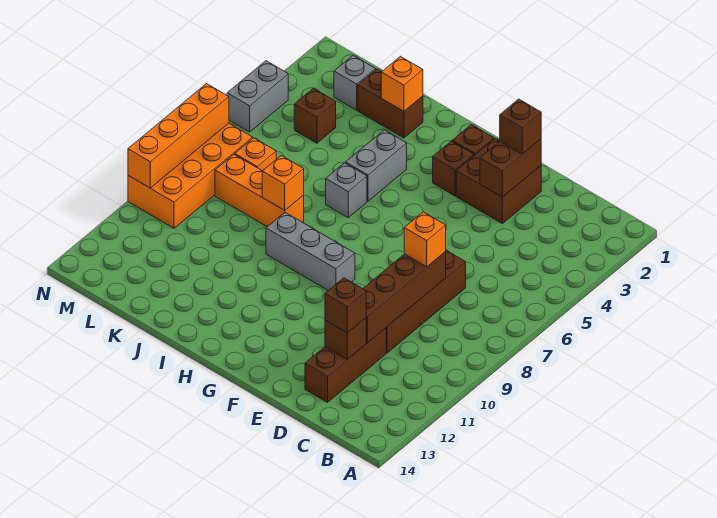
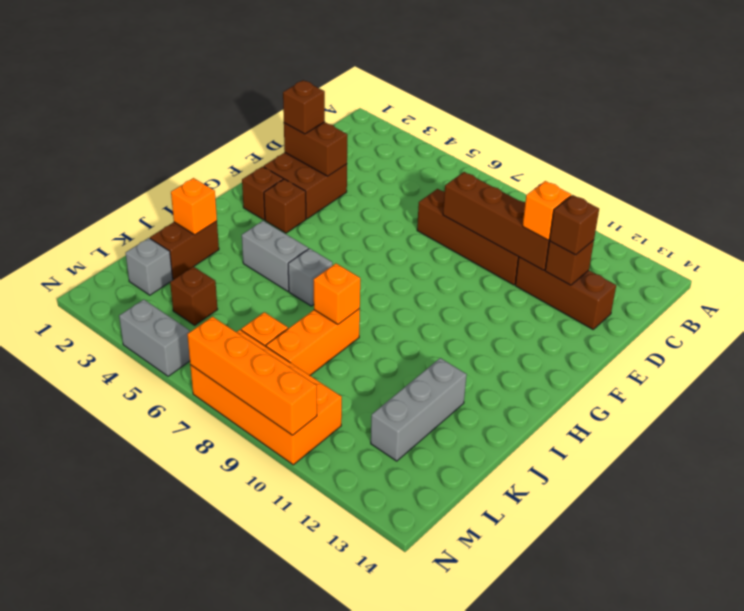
orange 1x1 brick [404,212,446,267] -> orange 1x1 brick moved to [523,181,571,240]
grey 1x3 brick [266,213,355,290] -> grey 1x3 brick moved to [371,358,467,461]

